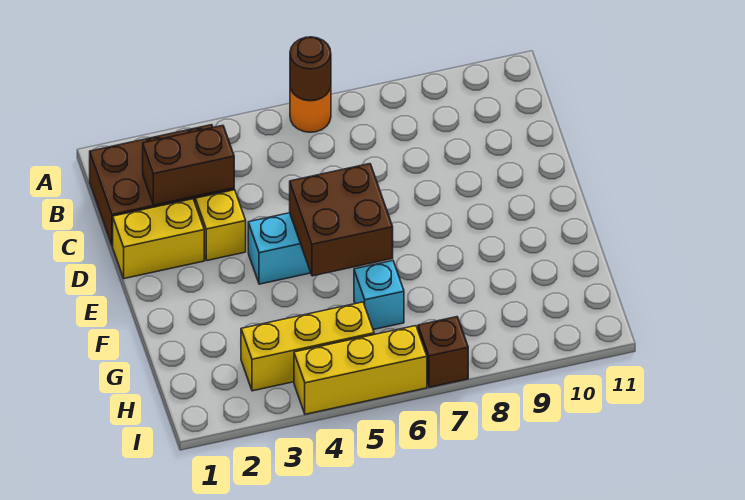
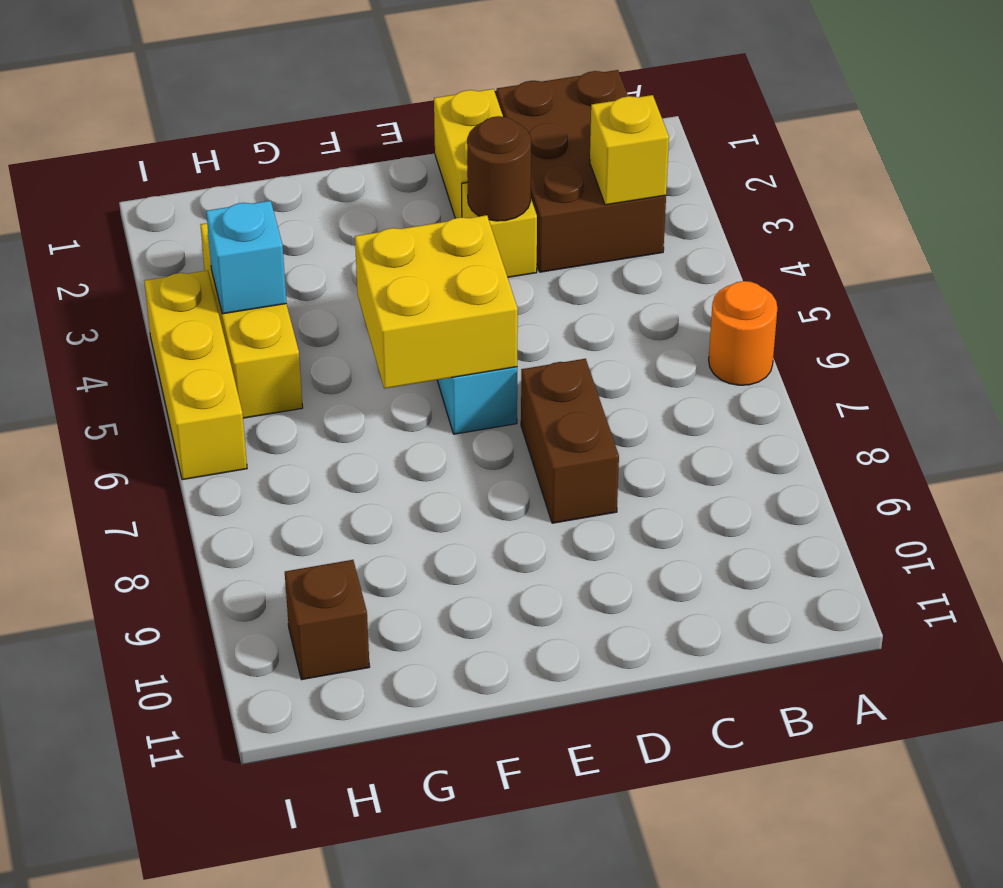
brown 1x1 round brick [290,37,331,101] -> brown 1x1 round brick moved to [467,116,531,221]
none -> yellow 1x1 brick [590,95,669,205]
brown 1x2 brick [143,126,234,205] -> brown 1x2 brick moved to [521,359,619,523]
brown 2x2 brick [290,164,393,276] -> yellow 2x2 brick [355,215,518,389]
cyan 1x1 brick [354,261,404,330] -> cyan 1x1 brick moved to [206,201,286,314]
brown 1x1 brick [418,317,468,387] -> brown 1x1 brick moved to [285,560,370,680]

